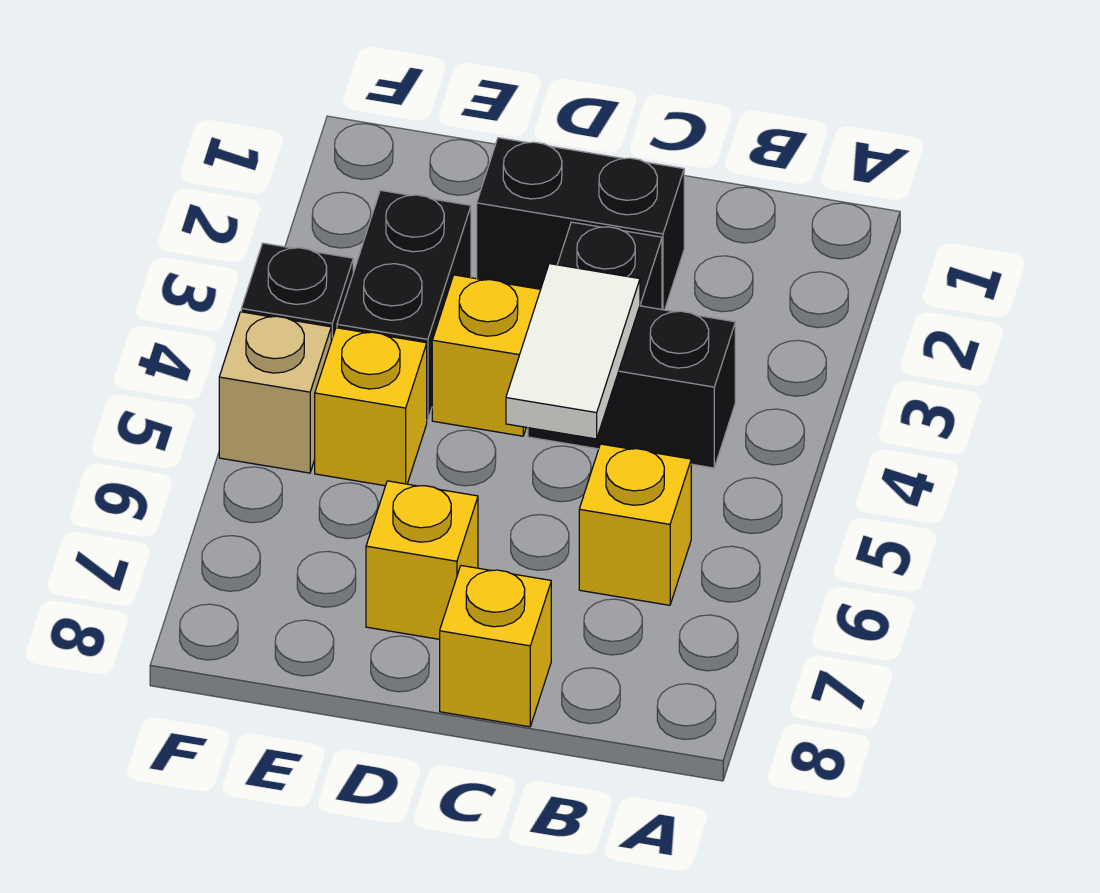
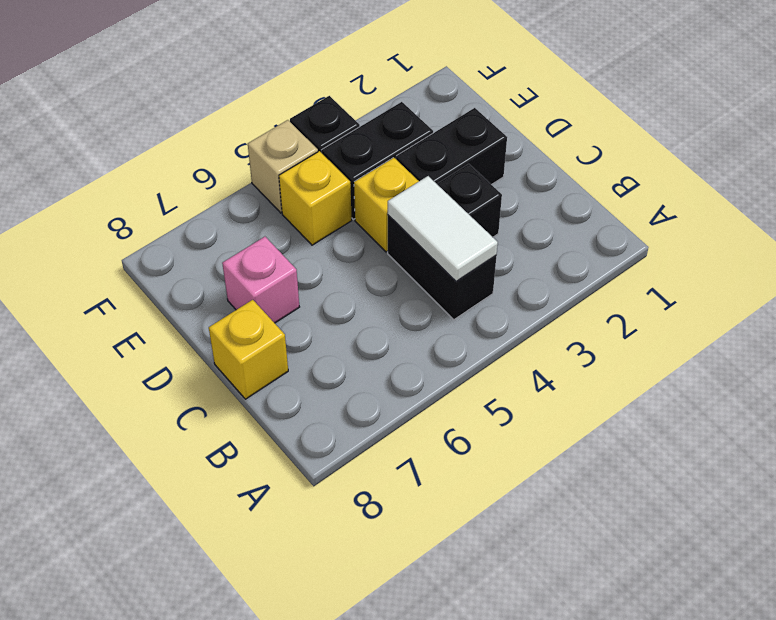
yellow 1x1 brick [579,444,691,605] -> none
black 1x2 brick [477,138,684,310] -> black 1x2 brick turned to [396,108,507,185]
white 1x2 tile [506,264,640,439] -> white 1x2 tile turned to [388,176,498,282]
yellow 1x1 brick [366,481,478,639] -> pink 1x1 brick [222,237,299,323]

